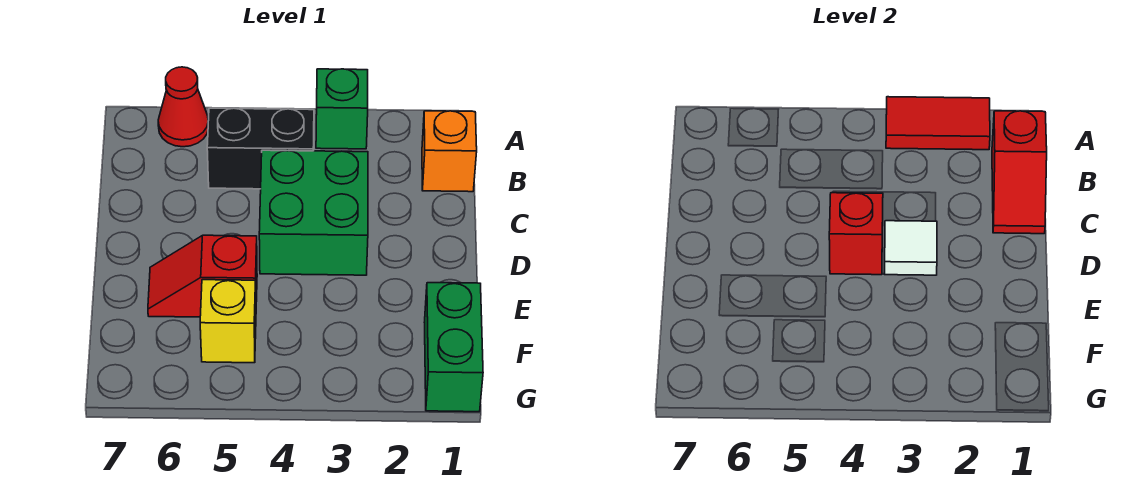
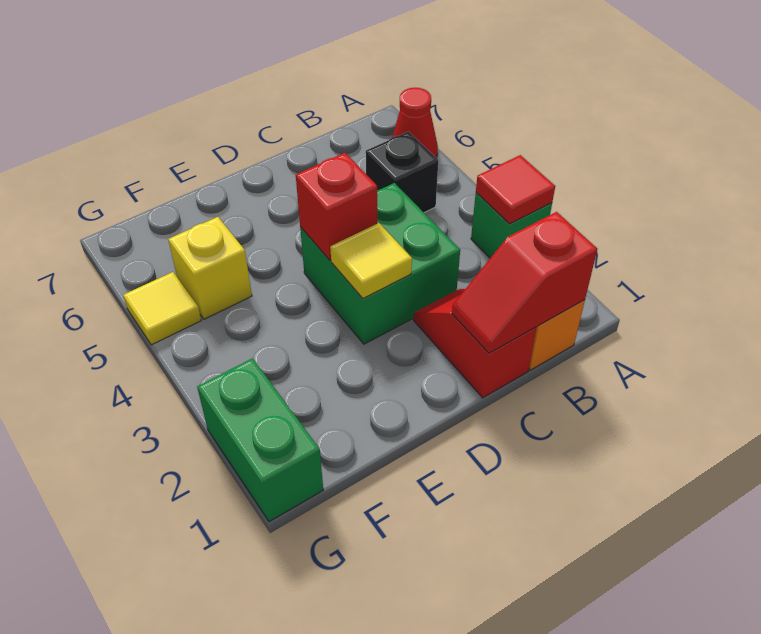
red 1x2 tile [886,97,990,150] -> red 1x1 tile [476,155,555,224]
black 1x2 brick [207,108,314,189] -> black 1x1 brick [366,132,438,212]
white 1x1 tile [885,221,937,275] -> yellow 1x1 tile [330,223,412,298]
red 1x2 slope [148,235,257,317] -> red 1x2 slope moved to [414,289,537,398]
green 1x2 brick [424,283,483,412] -> green 1x2 brick turned to [197,358,323,522]
none -> yellow 1x1 tile [123,272,201,345]

